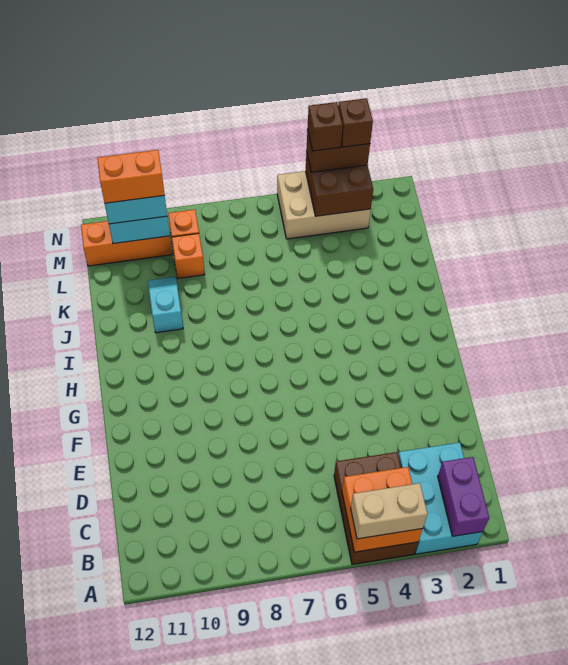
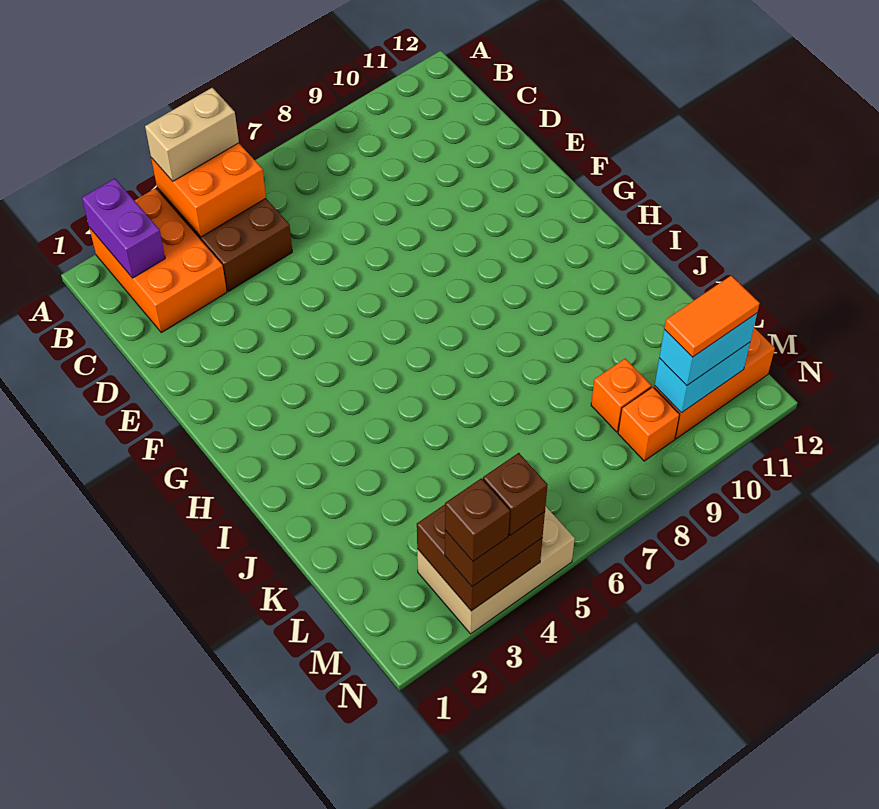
cyan 2x3 brick [398,442,483,554] -> orange 2x3 brick [89,188,227,332]
cyan 1x2 slope [148,277,183,333] -> none
orange 1x2 brick [97,150,165,203] -> orange 1x2 tile [664,276,760,357]

